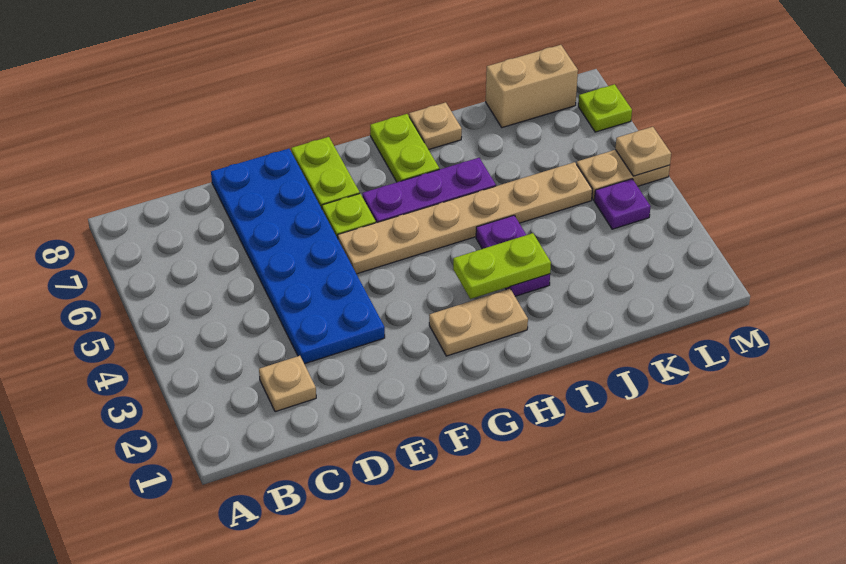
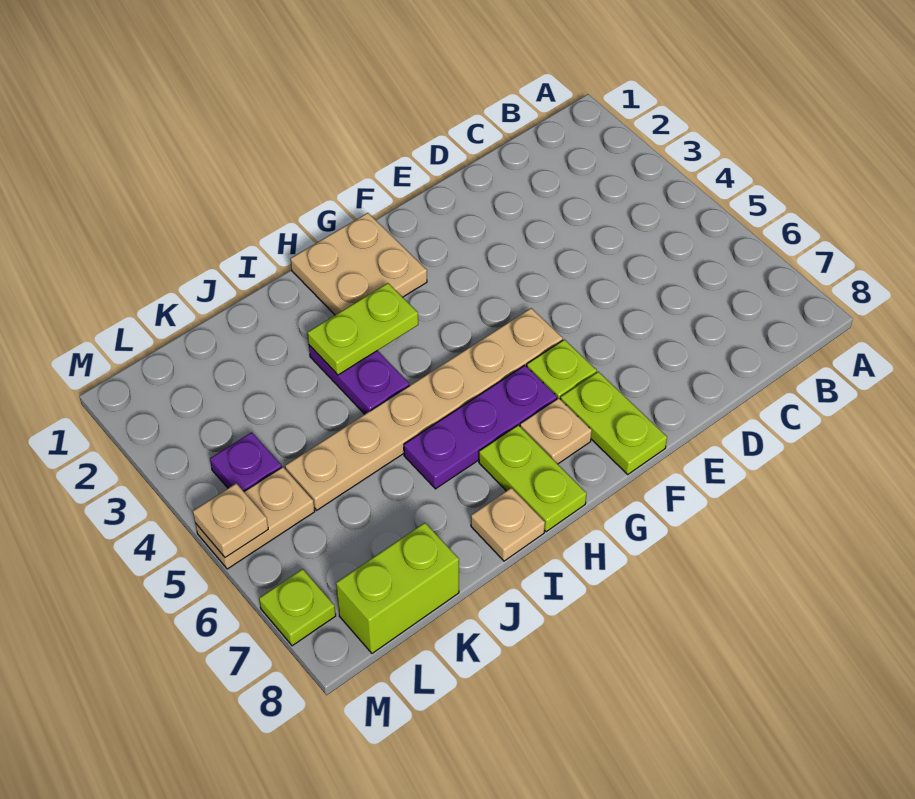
tan 1x1 plate [259,356,316,412] -> tan 1x1 plate moved to [520,398,592,464]
blue 2x6 plate [211,149,385,364] -> none
tan 1x2 plate [429,289,528,356] -> tan 2x2 plate [290,213,427,315]
tan 1x2 brick [486,45,578,128] -> lime 1x2 brick [336,523,459,653]

